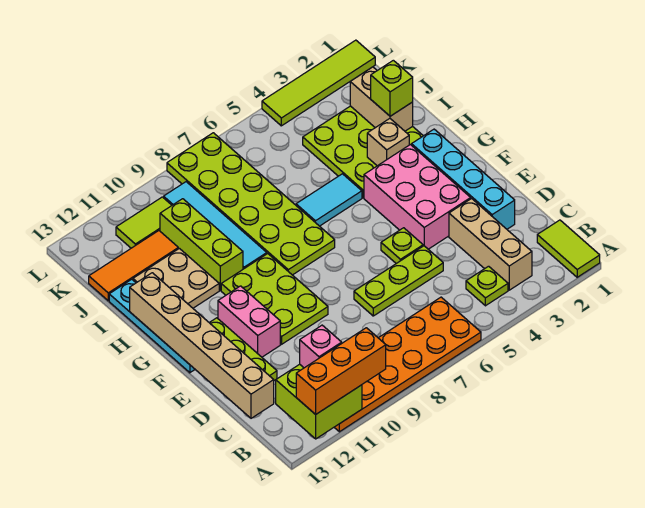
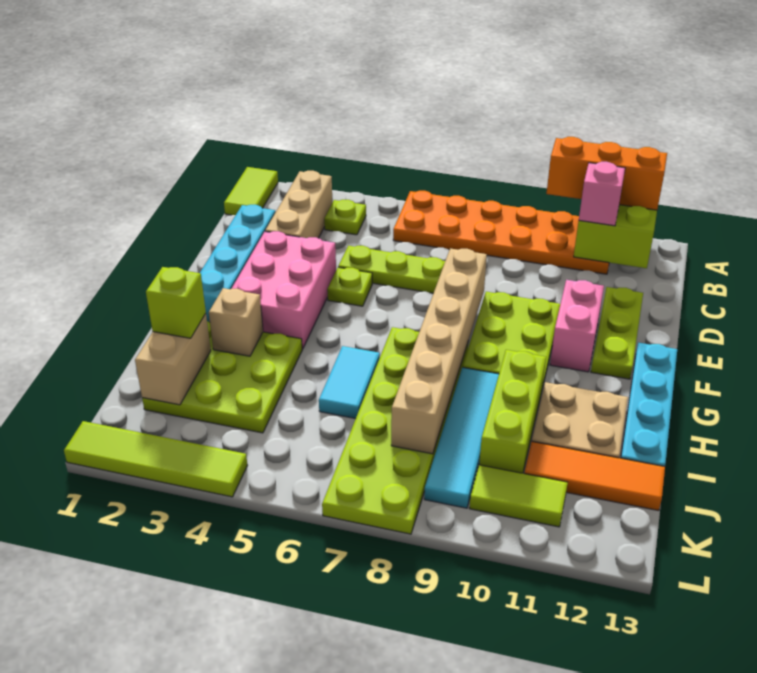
tan 1x6 brick [130,273,274,418] -> tan 1x6 brick moved to [391,248,487,454]
cyan 1x2 tile [296,174,362,226] -> cyan 1x2 tile turned to [319,346,380,419]

